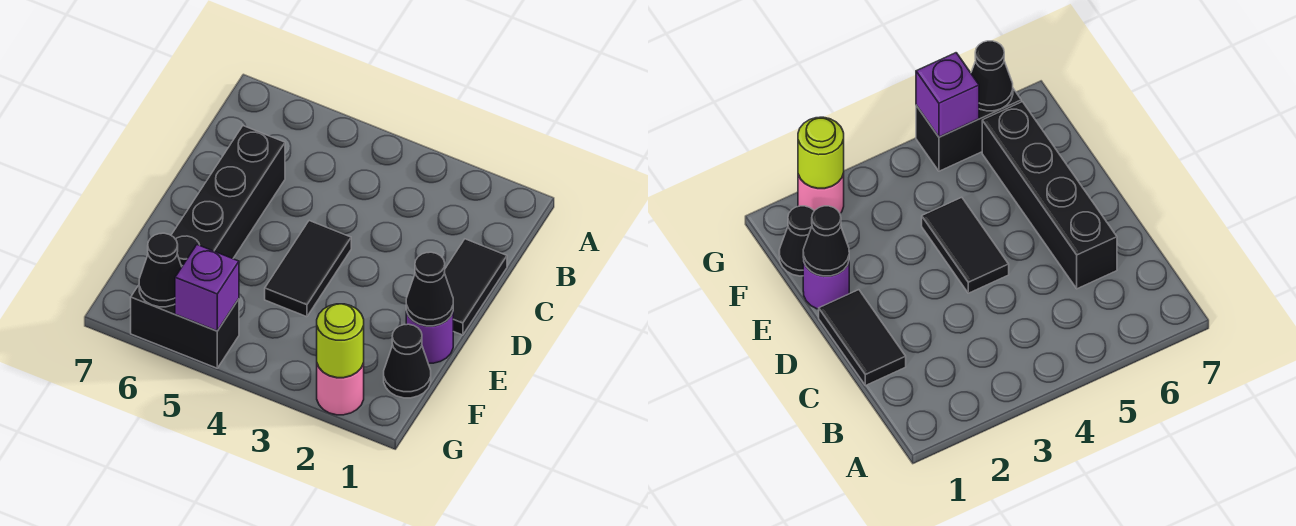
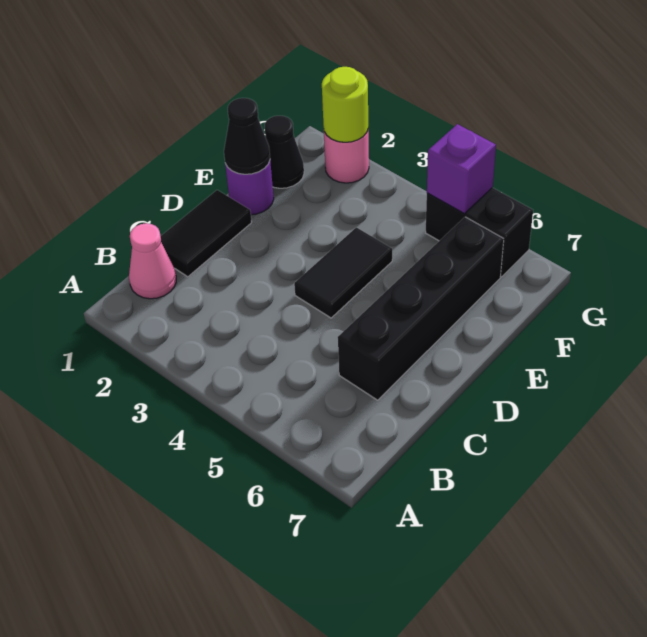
none -> pink 1x1 cone [129,223,176,299]
black 1x1 cone [139,233,182,307] -> none

